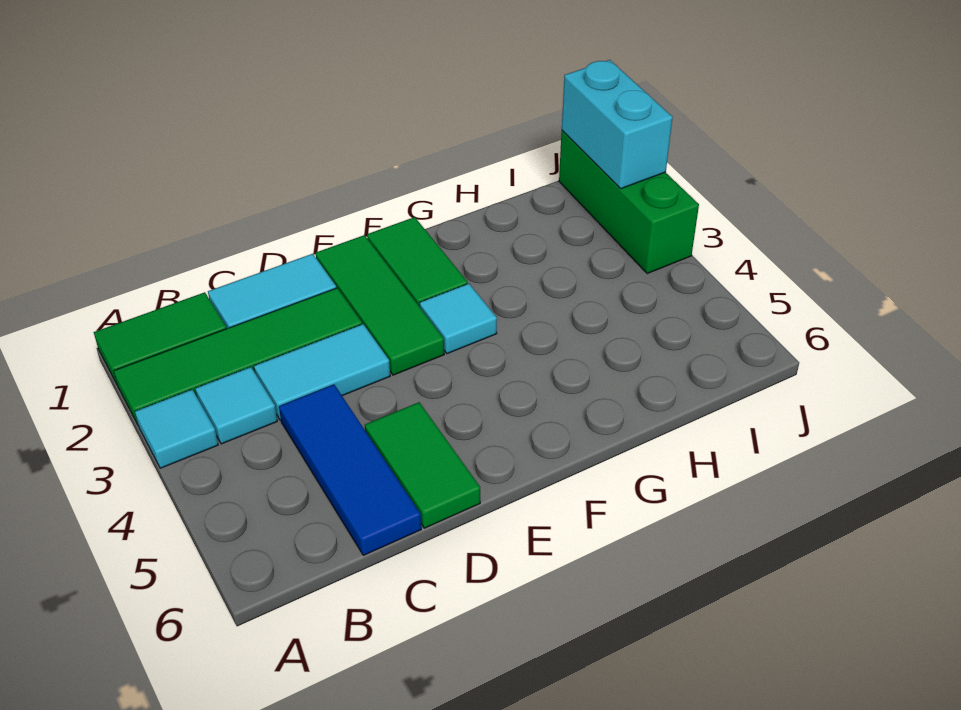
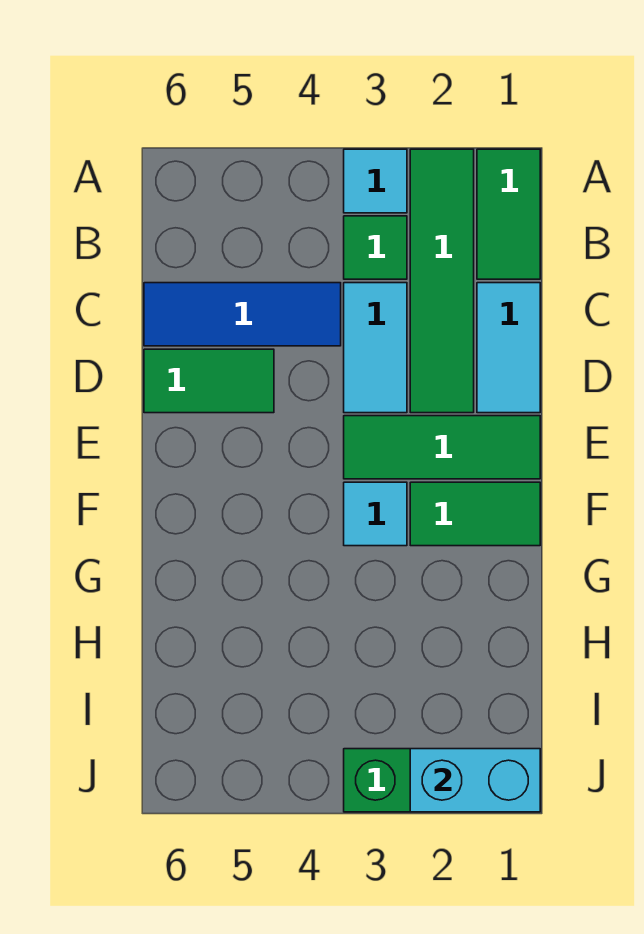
cyan 1x1 tile [195,367,277,444] -> green 1x1 tile [344,216,407,279]

